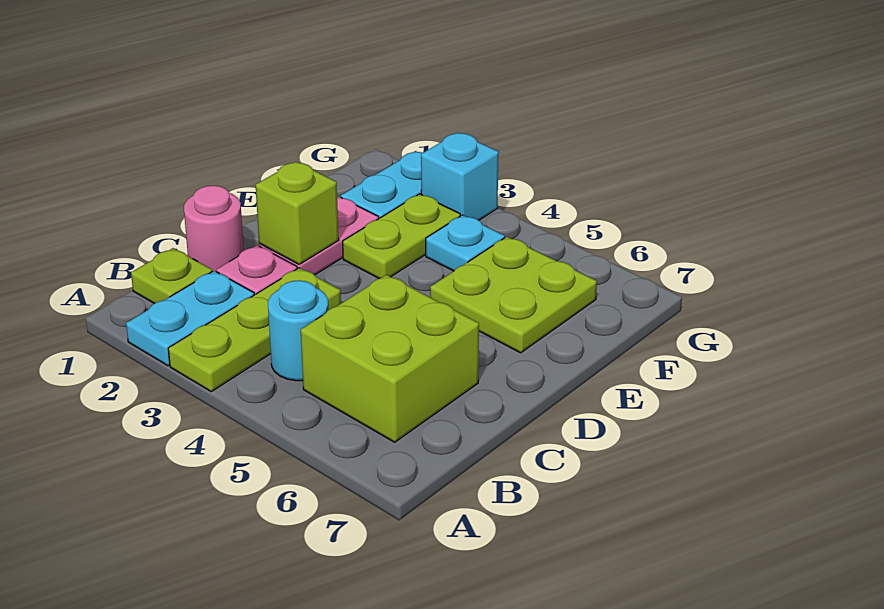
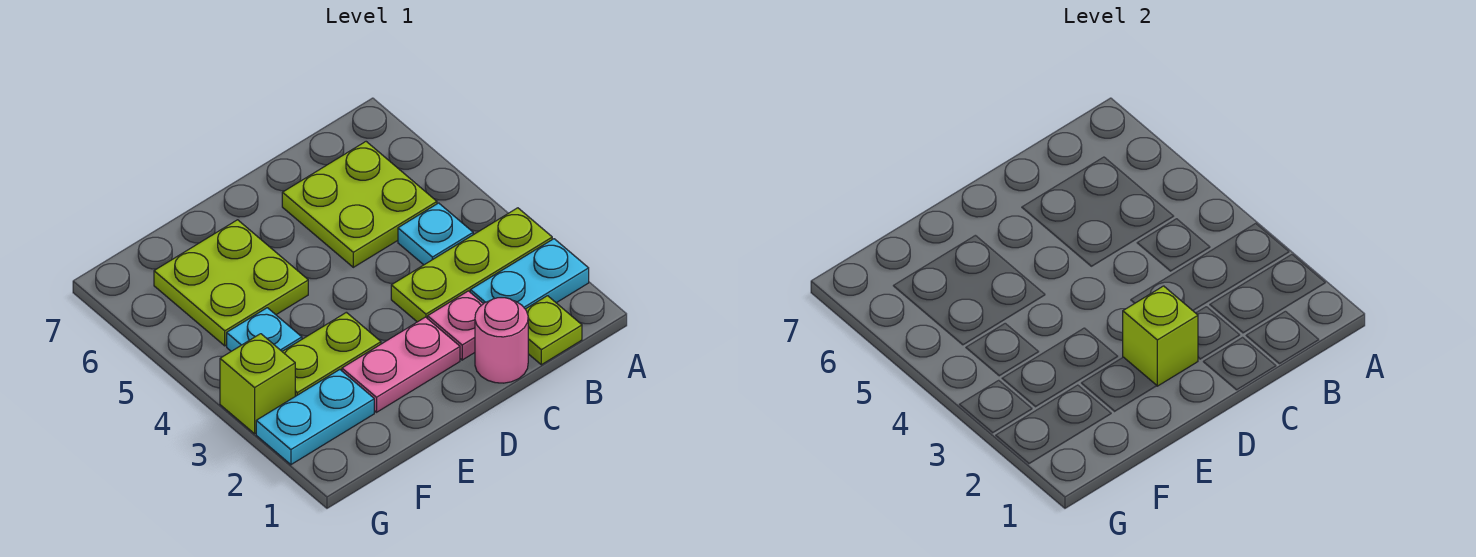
cyan 1x1 round brick [268,280,328,381] -> cyan 1x1 plate [398,203,473,265]
lime 2x2 brick [301,275,479,442] -> lime 2x2 plate [282,142,437,267]
cyan 1x1 brick [421,132,499,220] -> lime 1x1 brick [220,334,295,434]

